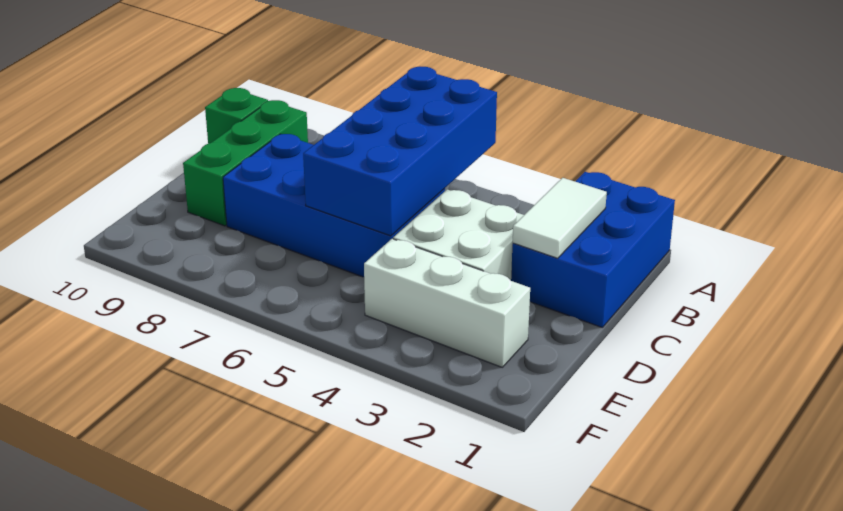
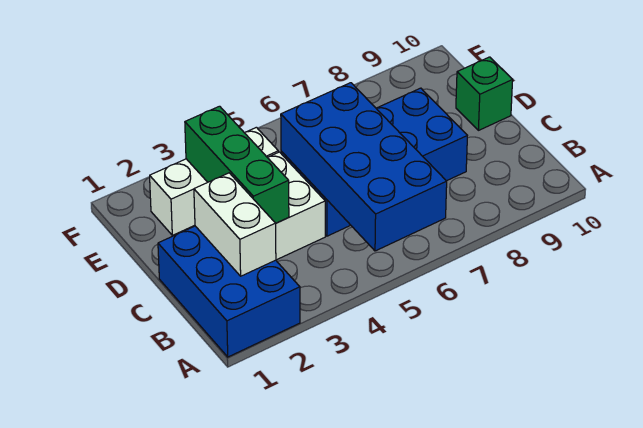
white 1x2 tile [513,178,607,258] -> white 1x2 brick [194,173,276,276]
green 1x3 brick [183,100,308,226] -> green 1x3 brick moved to [185,106,289,223]
green 1x1 brick [205,88,268,144] -> green 1x1 brick moved to [456,57,513,130]

